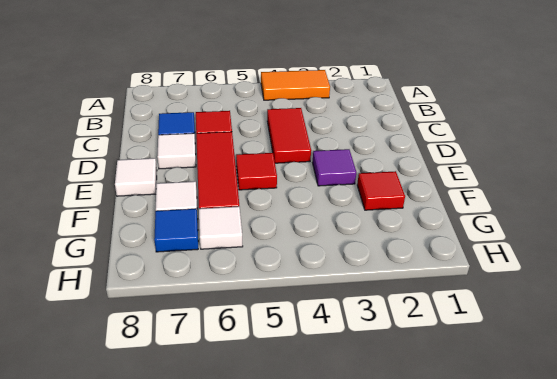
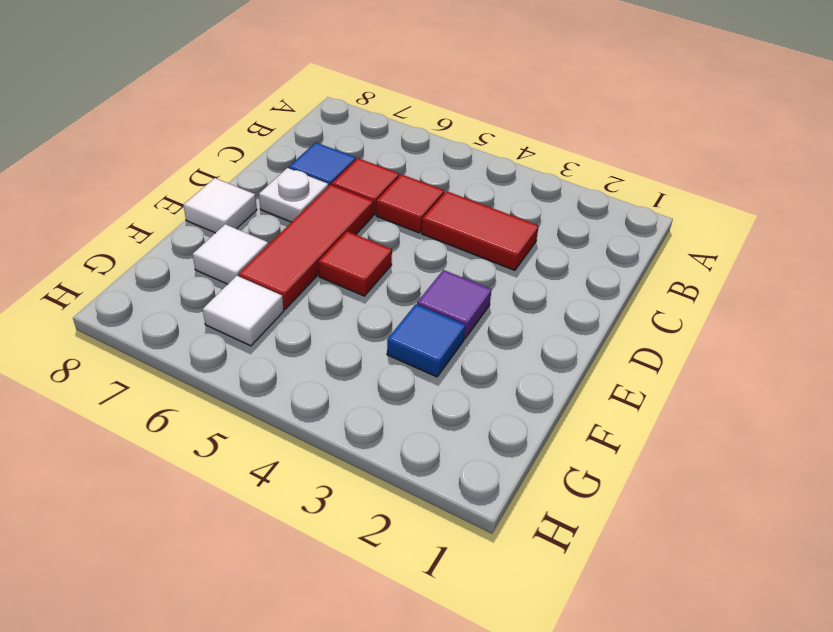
orange 1x2 tile [261,70,330,100] -> none
red 1x2 tile [267,108,311,163] -> red 1x2 tile turned to [422,191,539,270]
white 1x1 tile [157,133,196,169] -> white 1x1 plate [259,168,328,222]
red 1x1 tile [357,171,405,210] -> red 1x1 tile moved to [376,174,444,233]
blue 1x1 tile [154,209,198,252] -> blue 1x1 tile moved to [387,304,465,377]

